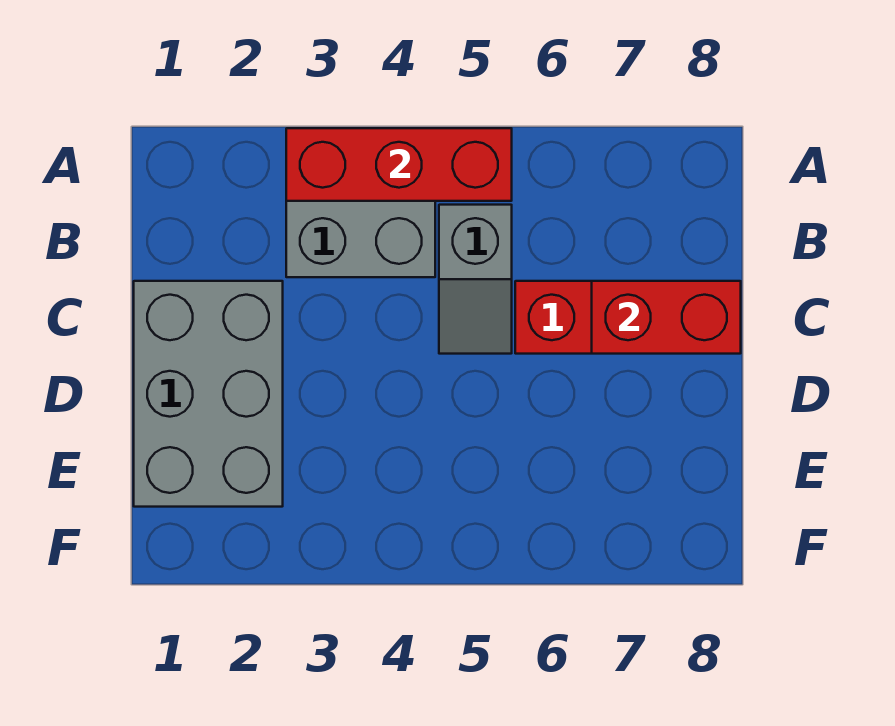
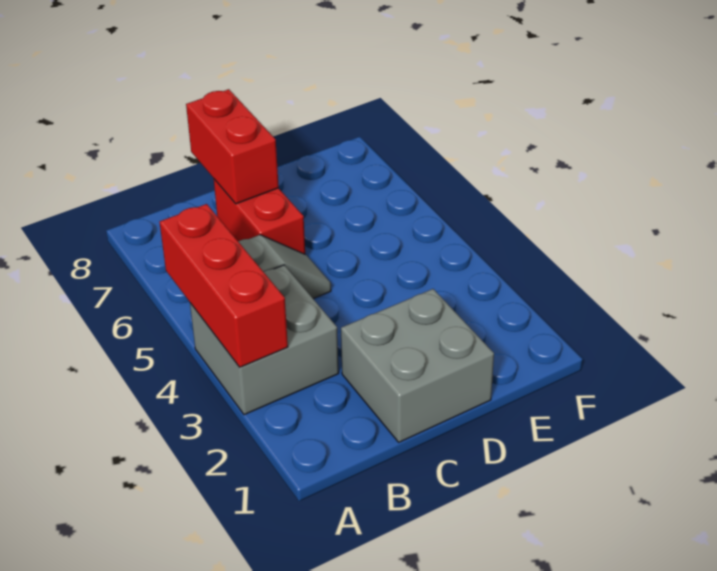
grey 2x3 brick [134,281,283,507] -> grey 2x2 brick [341,289,494,442]

